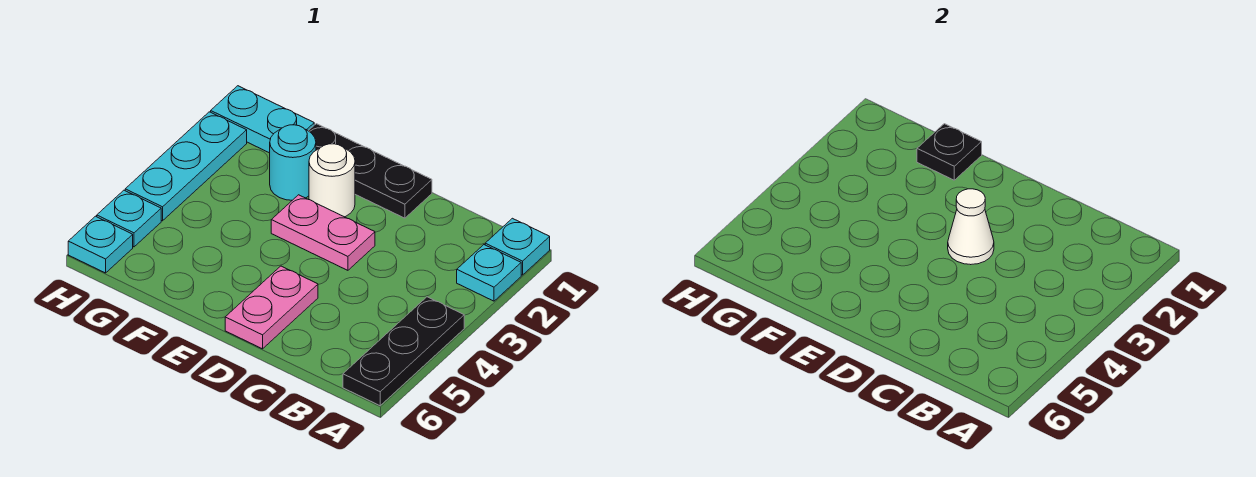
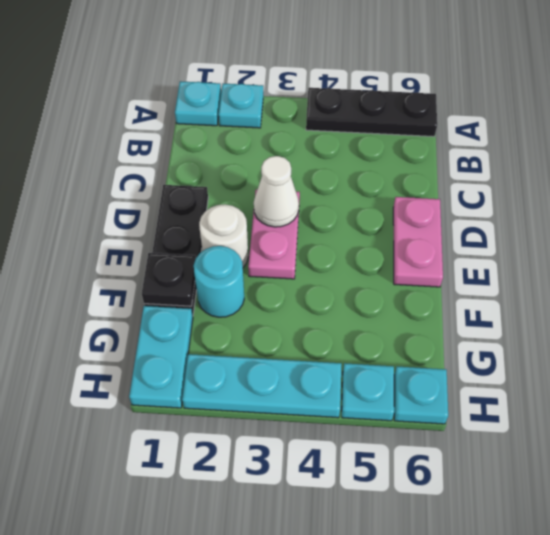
pink 1x2 plate [225,266,318,349] -> pink 1x2 plate turned to [393,197,443,287]

